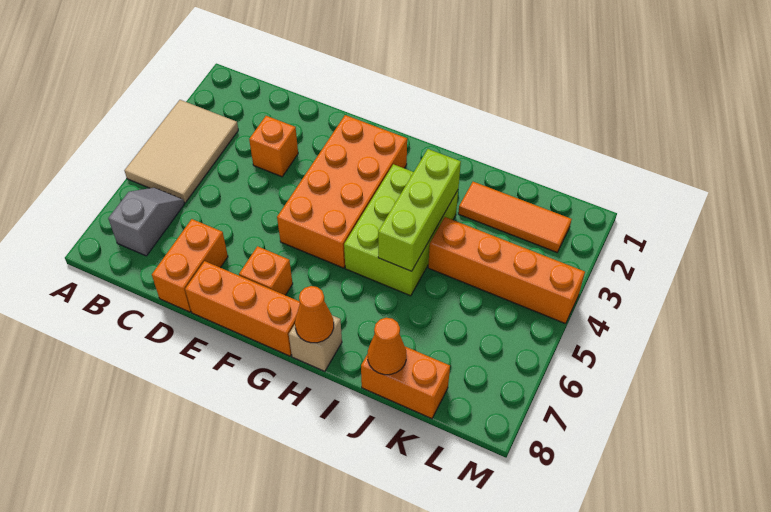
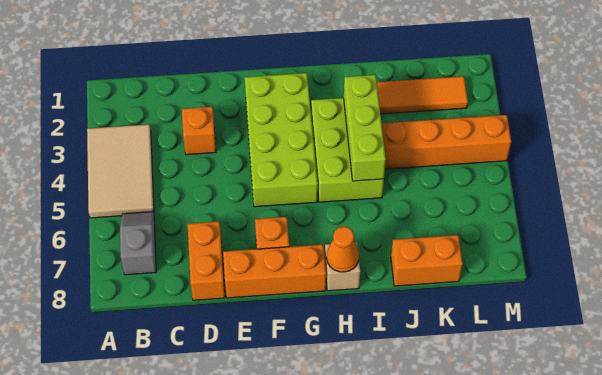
orange 2x4 brick [277,115,407,268] -> lime 2x4 brick [245,73,318,207]
orange 1x1 cone [368,318,407,375] -> none

